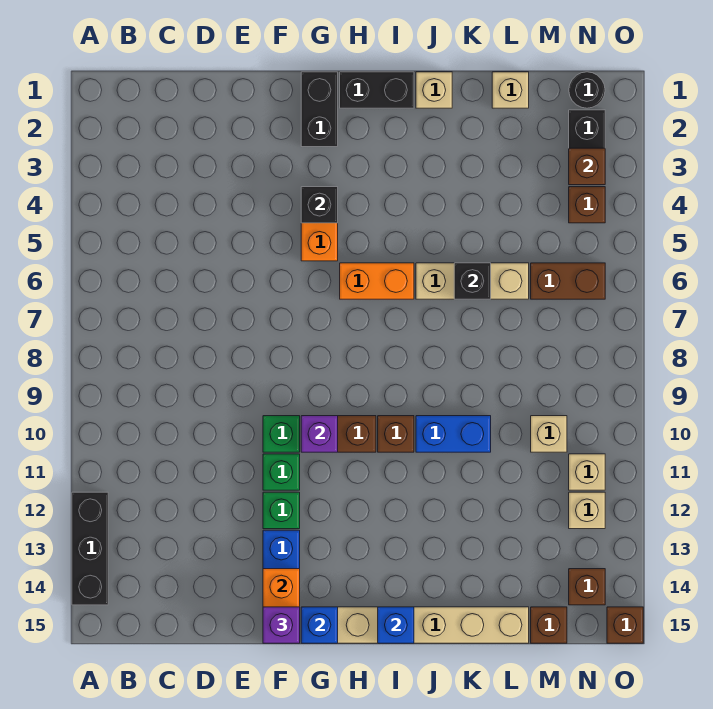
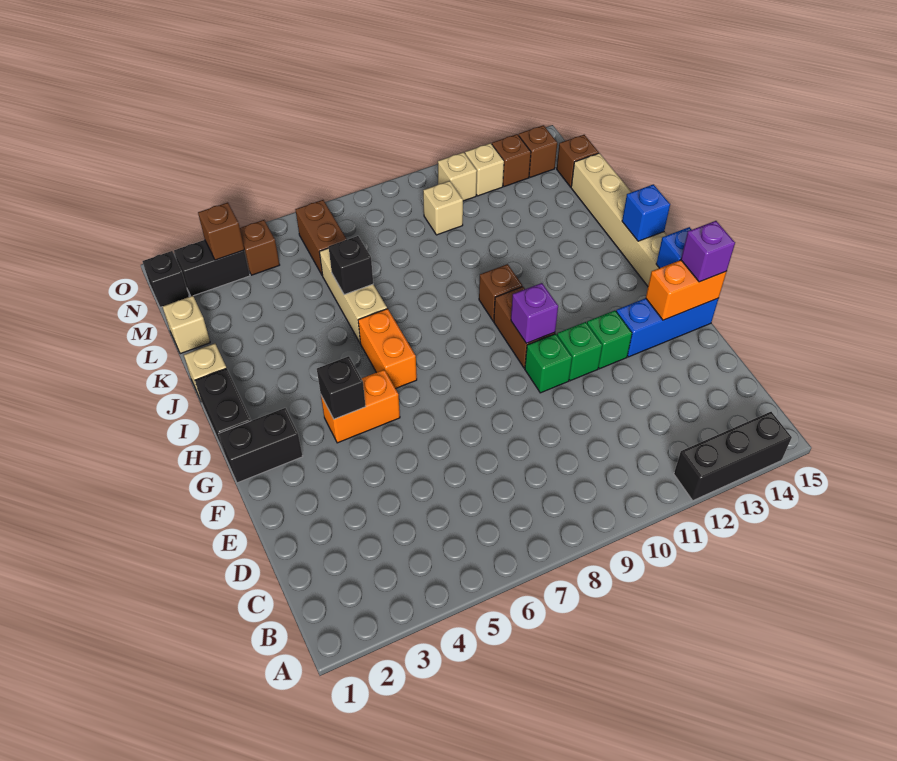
blue 1x2 brick [416,416,491,452] -> none
black 1x1 round brick [569,72,605,108] -> black 1x1 brick [142,251,189,307]
brown 1x1 brick [607,607,643,643] -> brown 1x1 brick moved to [492,134,531,187]

